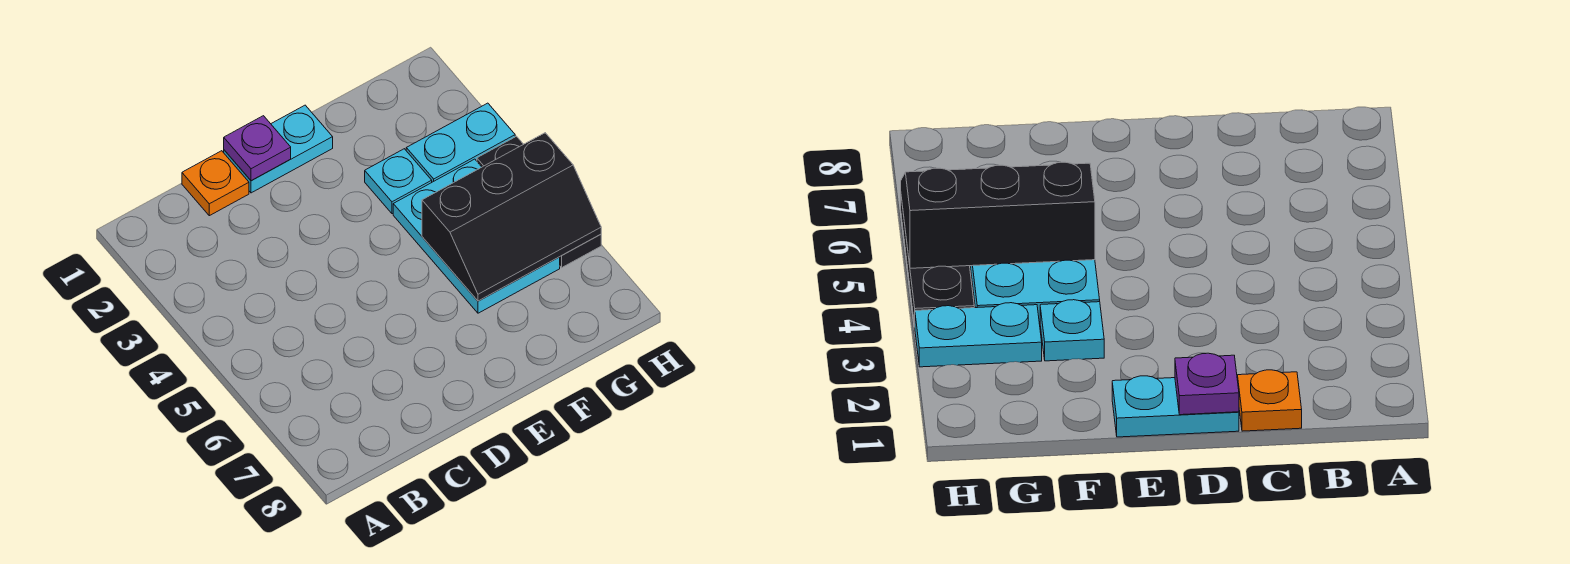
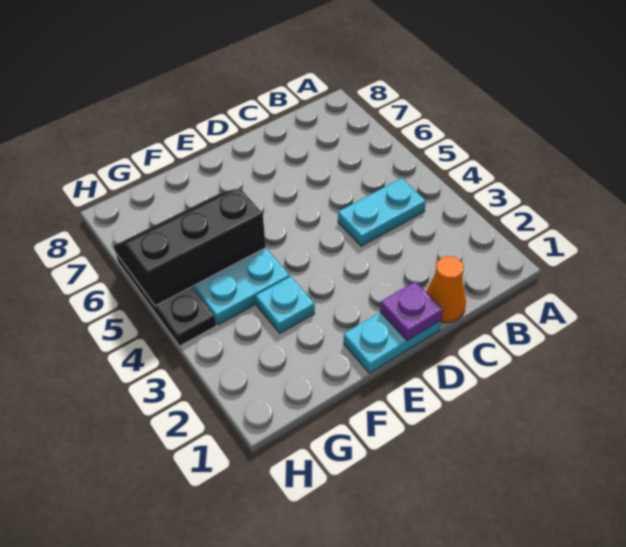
orange 1x1 plate [182,151,249,216] -> orange 1x1 cone [426,256,466,323]
cyan 1x2 plate [406,103,515,182] -> cyan 1x2 plate moved to [338,178,426,246]

